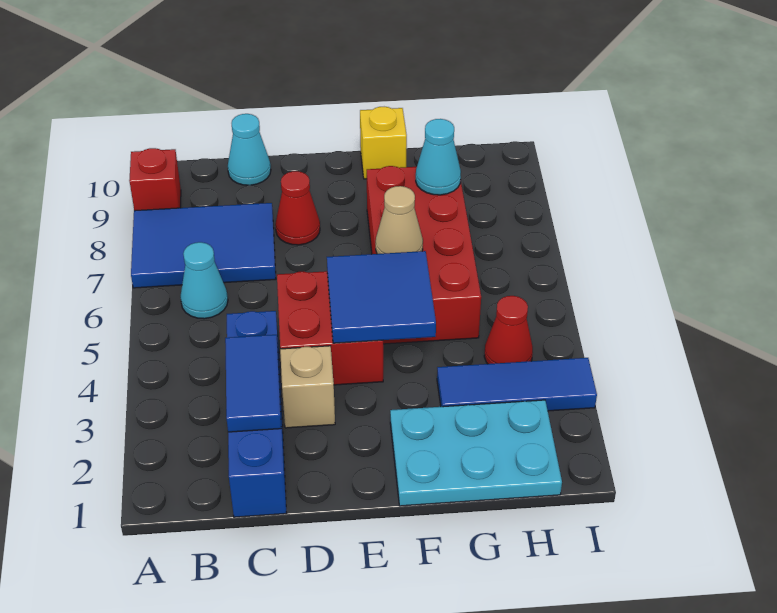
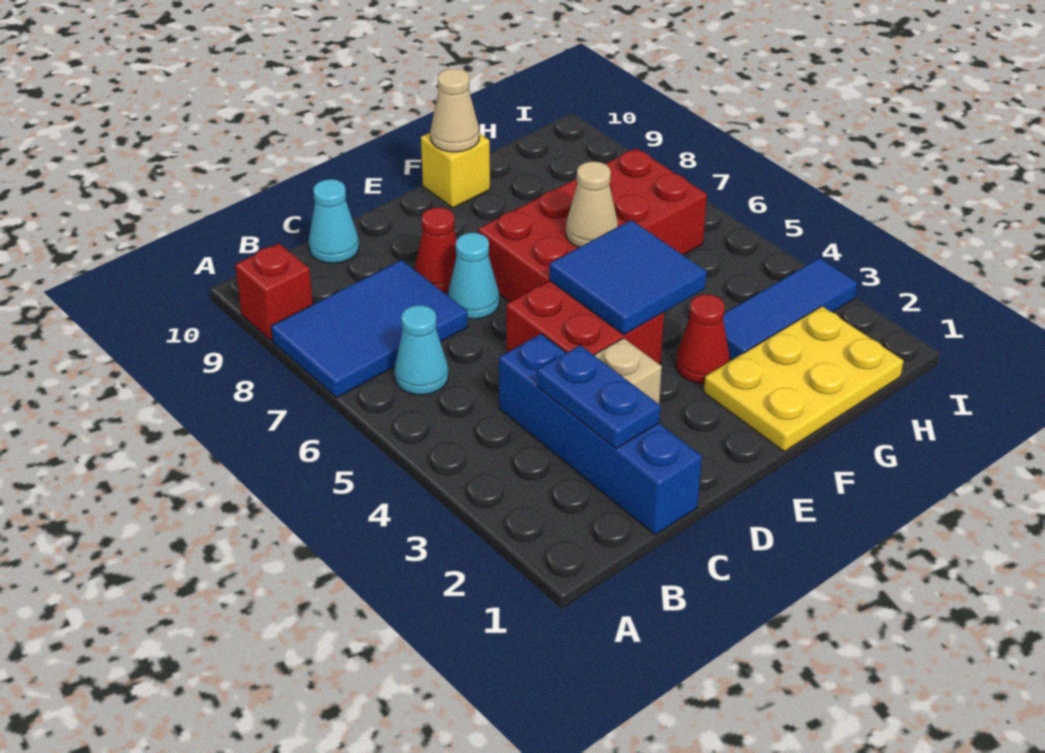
blue 1x2 tile [225,335,281,432] -> blue 1x2 plate [537,345,660,449]
cyan 2x3 plate [390,400,562,506] -> yellow 2x3 plate [704,306,904,452]
red 2x4 brick [367,166,481,344] -> red 2x4 brick turned to [478,148,707,302]
none -> tan 1x1 cone [430,68,479,152]
cyan 1x1 cone [416,119,461,195] -> cyan 1x1 cone moved to [448,233,499,319]
red 1x1 cone [484,296,533,364] -> red 1x1 cone moved to [676,295,730,384]

